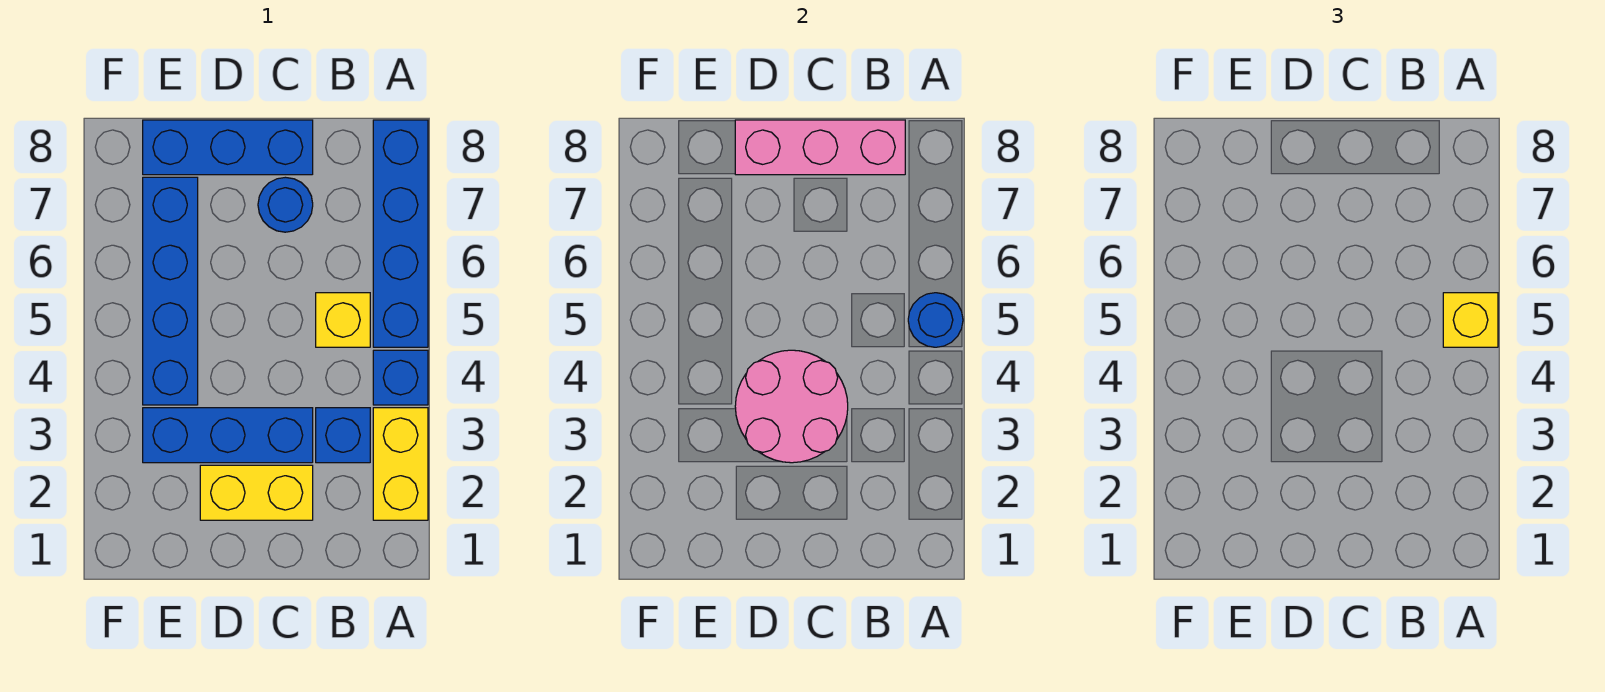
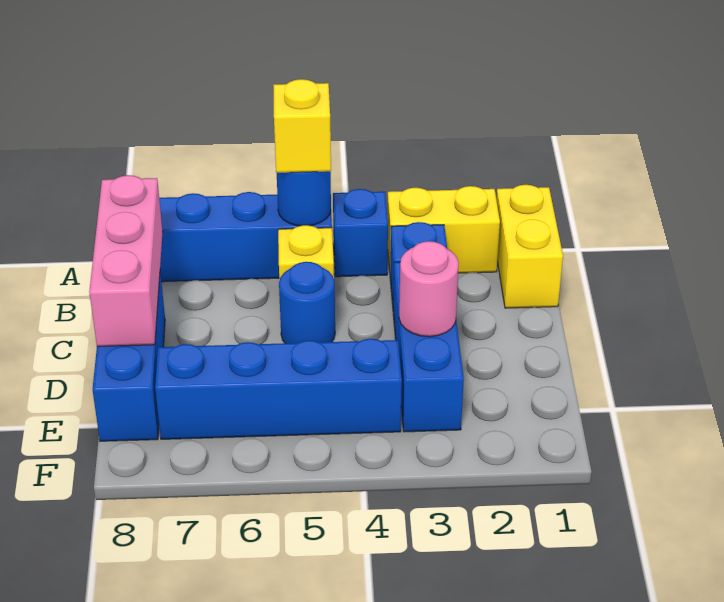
yellow 1x2 brick [200,465,313,520] -> yellow 1x2 brick moved to [497,185,563,308]
pink 2x2 round brick [735,350,848,463] -> pink 1x1 round brick [399,241,459,337]
blue 1x1 round brick [258,177,313,232] -> blue 1x1 round brick moved to [279,262,335,343]

